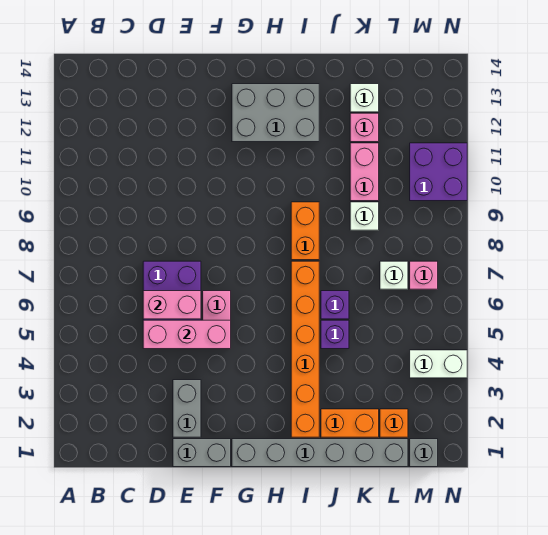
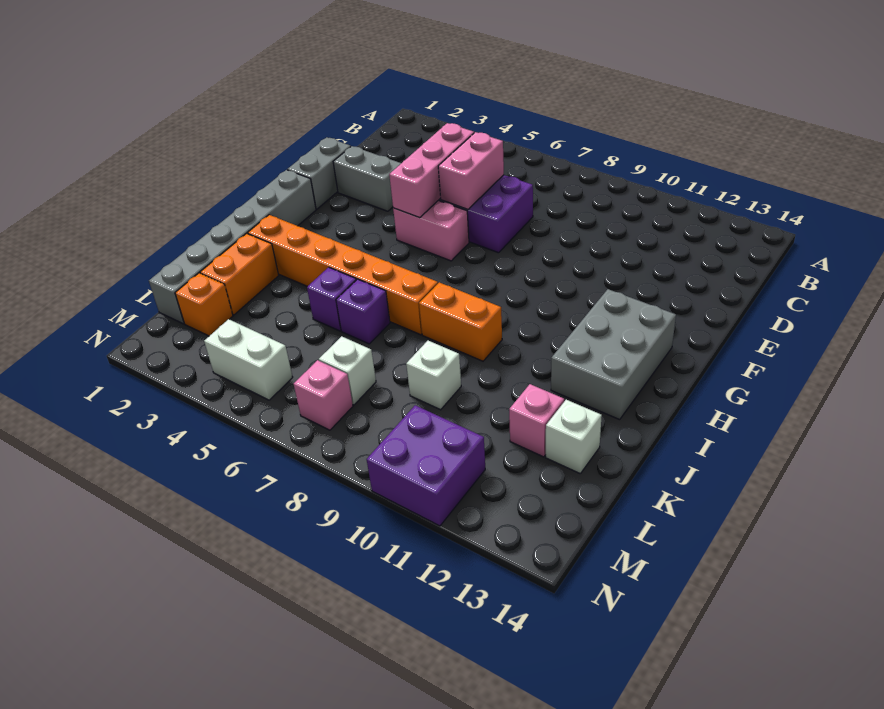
pink 1x2 brick [350,143,379,201] -> none
grey 1x1 brick [410,439,438,467] -> none
white 1x2 brick [410,350,467,378] -> white 1x2 brick turned to [204,319,293,400]

